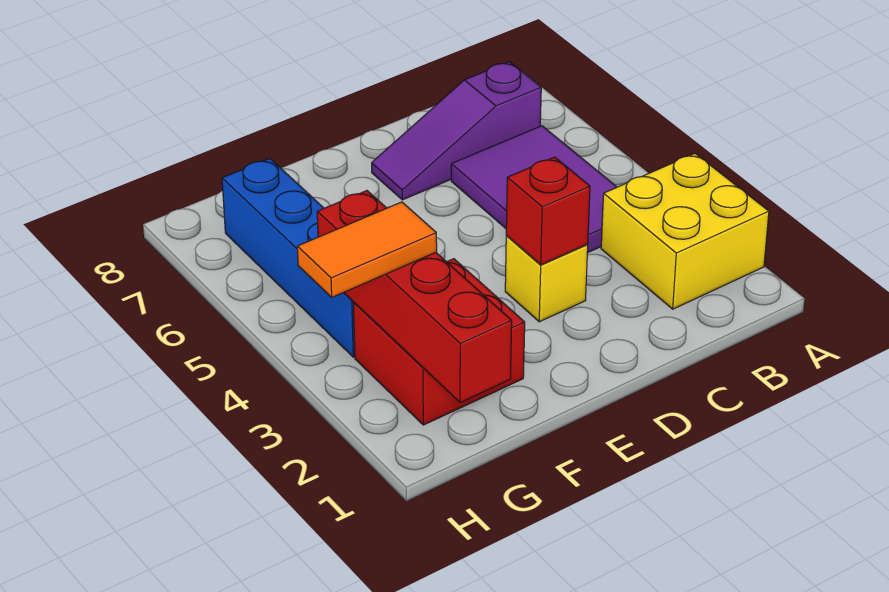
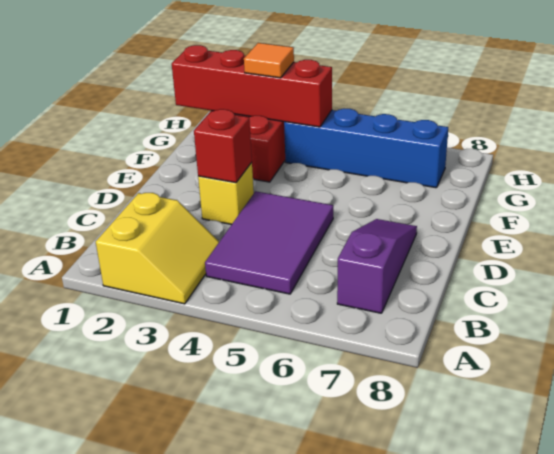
yellow 2x2 brick [601,154,769,309] -> yellow 2x2 slope [96,193,219,304]
purple 2x3 tile [451,126,617,253] -> purple 2x3 tile turned to [205,191,333,294]
orange 1x2 tile [297,202,437,297] -> orange 1x1 tile [244,43,294,78]

